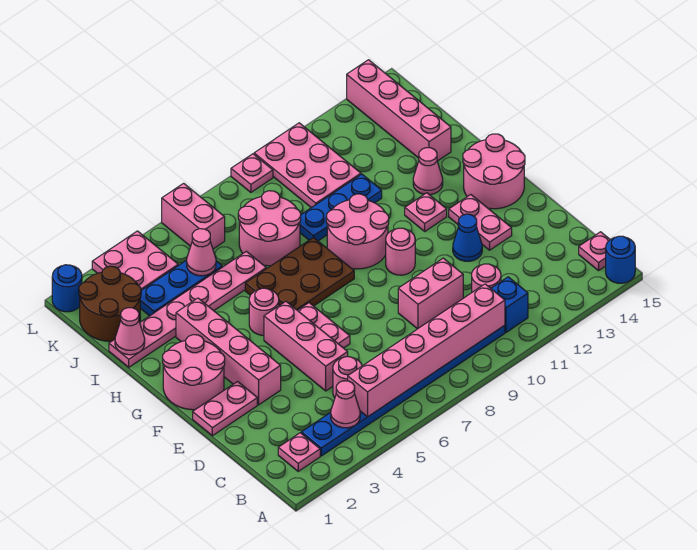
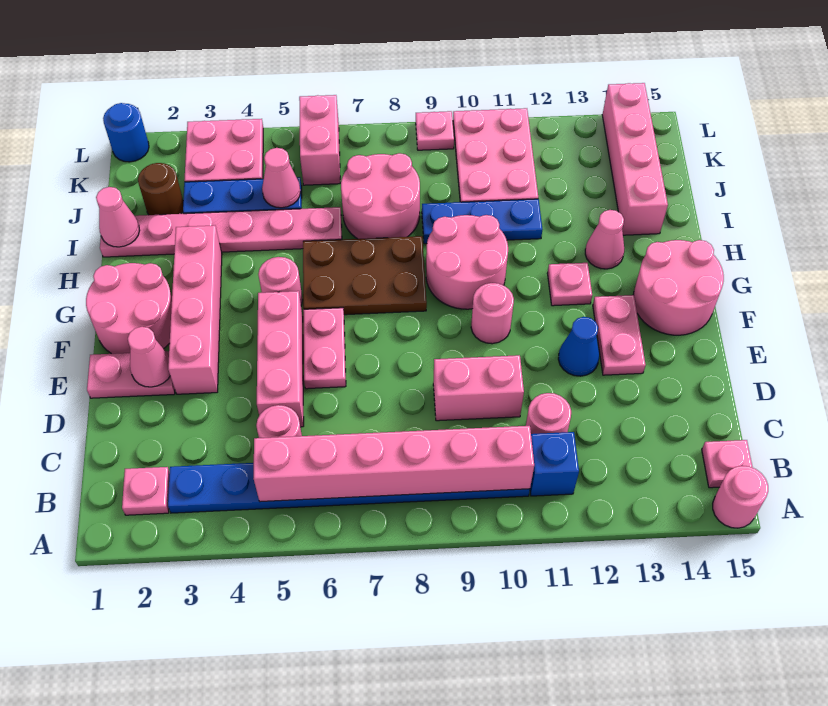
blue 1x1 round brick [606,236,635,283] -> pink 1x1 round brick [713,466,768,528]
pink 1x1 cone [331,381,360,428] -> pink 1x1 cone moved to [128,327,170,387]
brown 2x2 round brick [79,266,141,341] -> brown 1x1 round brick [138,163,183,215]

